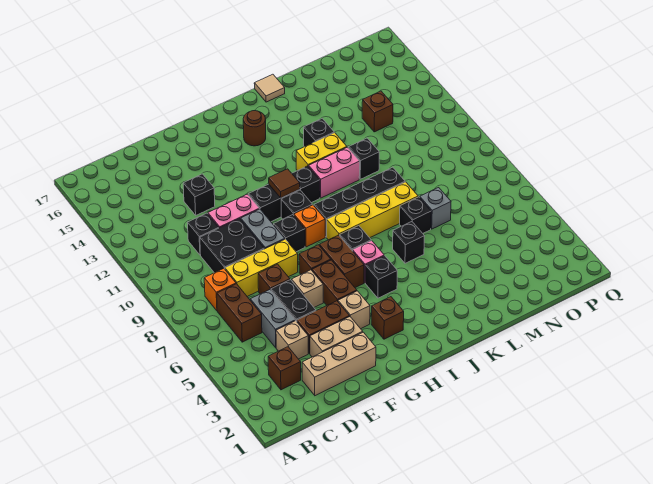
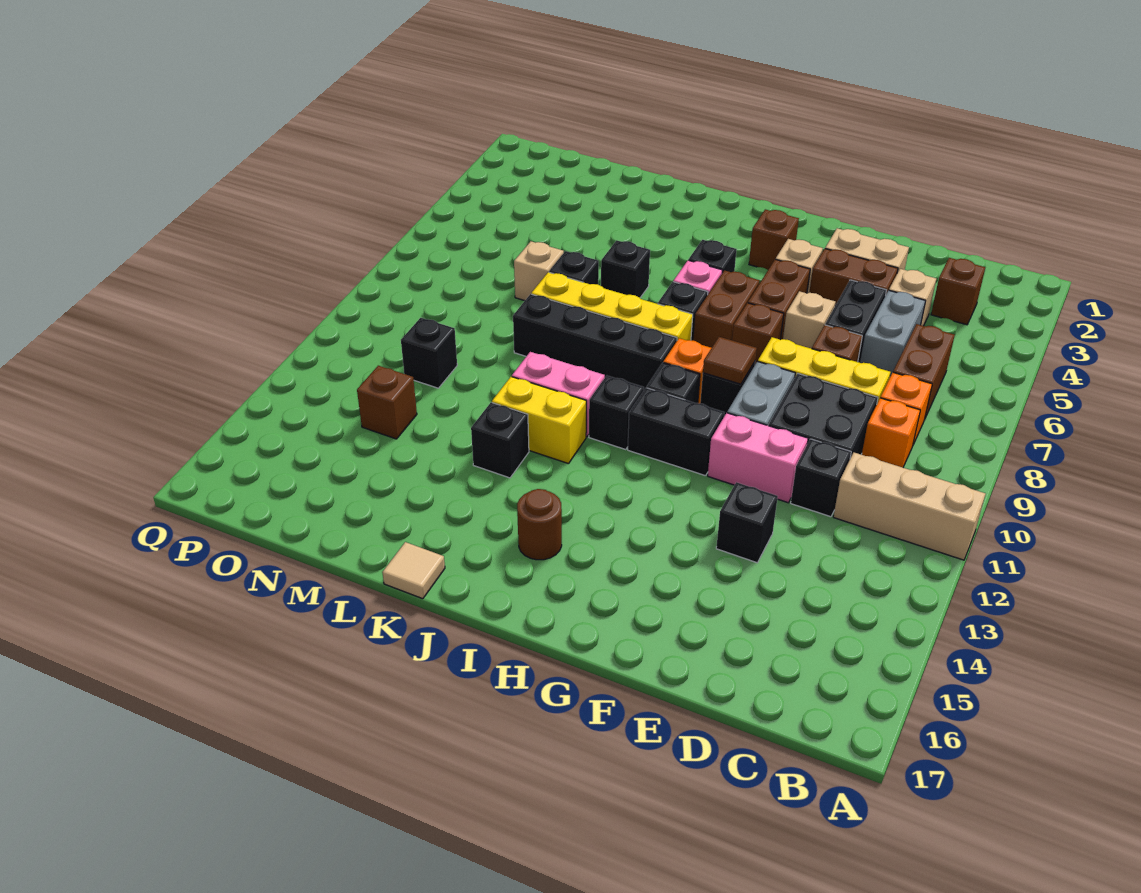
none -> orange 1x1 brick [862,398,920,467]
tan 1x3 brick [302,332,376,396] -> tan 1x3 brick moved to [833,453,985,560]
brown 1x1 tile [269,169,300,198] -> brown 1x1 tile moved to [703,337,757,384]
black 1x1 brick [348,138,379,179] -> black 1x1 brick moved to [401,318,457,388]
grey 1x1 brick [420,187,451,229] -> tan 1x1 brick [514,241,564,301]

